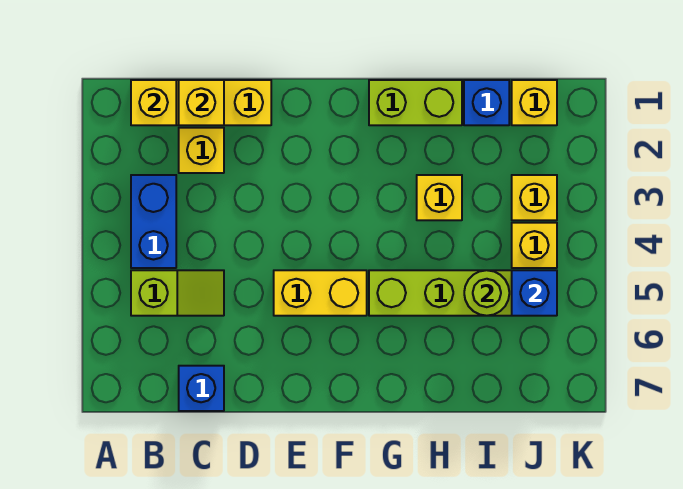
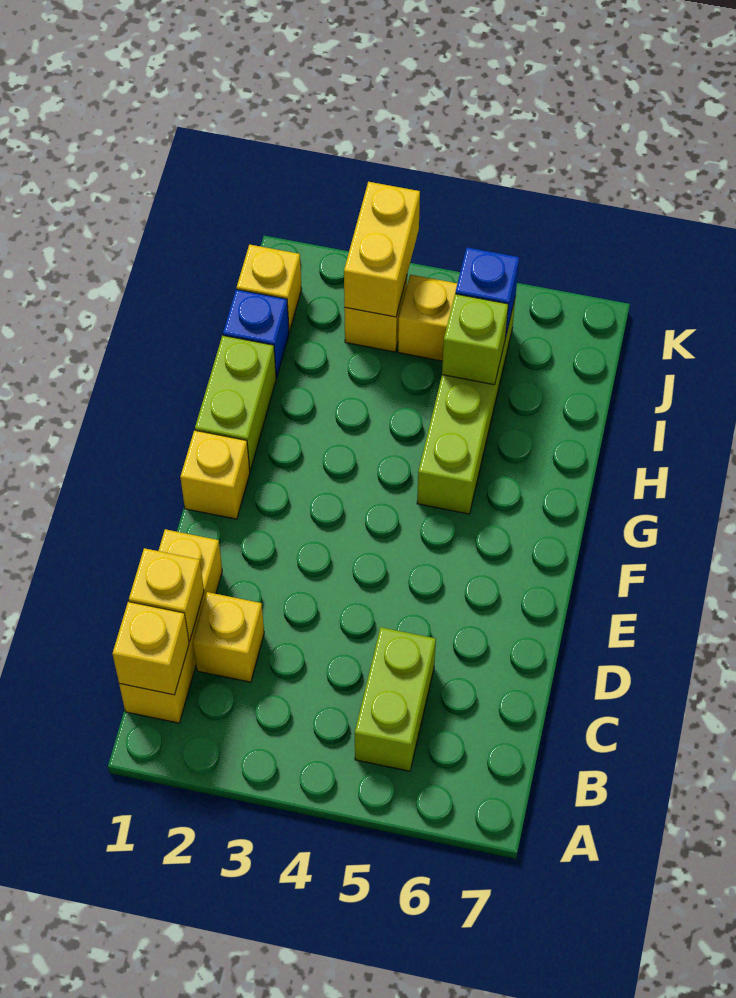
blue 1x2 brick [131,175,176,268] -> none
lime 1x2 slope [131,270,224,316] -> lime 1x2 brick [355,627,436,771]
blue 1x1 brick [179,366,224,411] -> none
yellow 1x2 brick [274,270,367,316] -> yellow 1x2 brick moved to [344,182,420,317]
yellow 1x1 brick [417,175,462,220] -> yellow 1x1 brick moved to [180,430,250,519]
lime 1x1 round brick [464,270,509,316] -> lime 1x1 brick [442,294,508,385]

